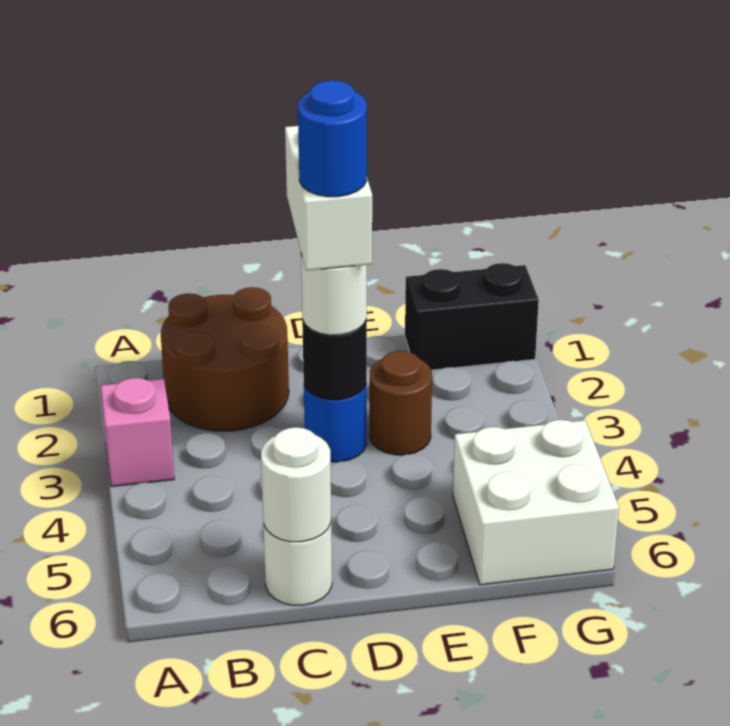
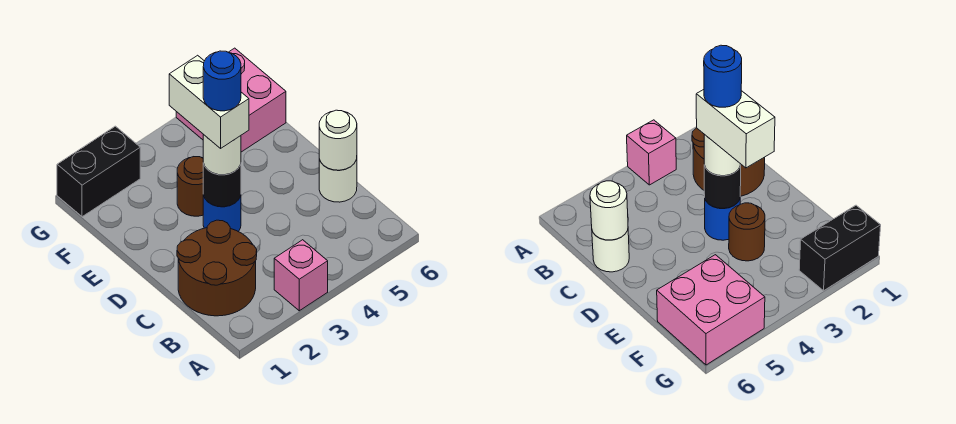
white 1x2 brick [285,126,372,271] -> white 1x2 brick turned to [169,55,249,148]
black 1x2 brick [405,263,539,370] -> black 1x2 brick turned to [57,126,140,217]
white 2x2 brick [453,420,619,585] -> pink 2x2 brick [176,48,286,152]

